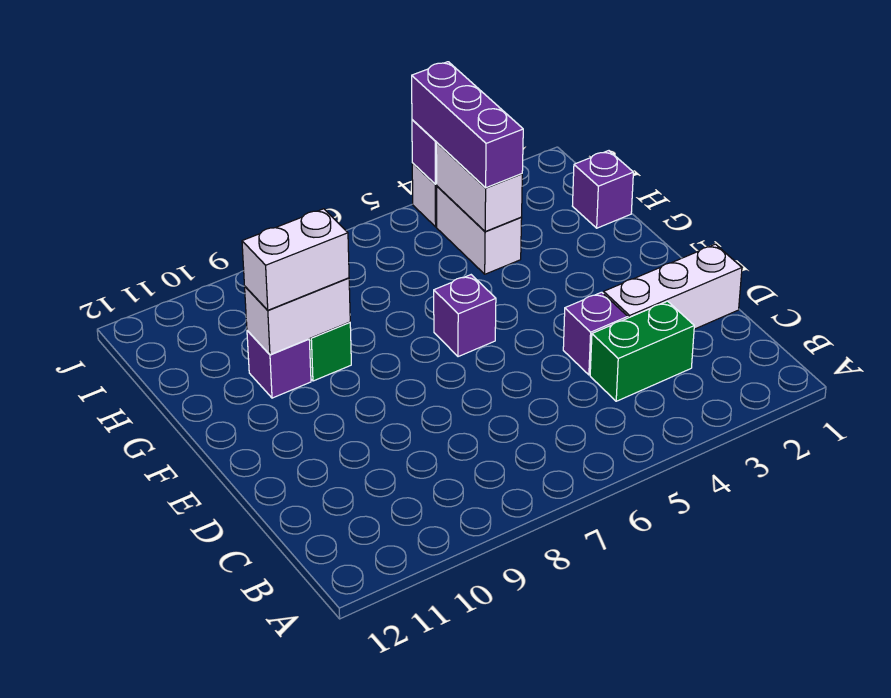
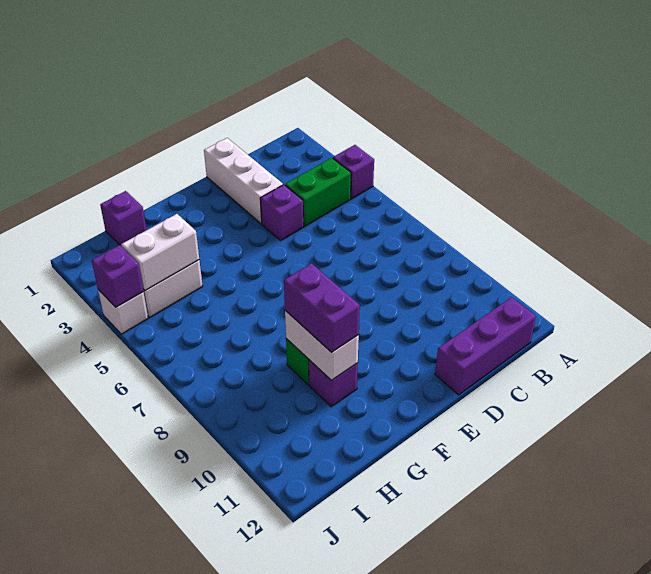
green 1x2 brick [590,301,694,401] -> green 1x2 brick turned to [285,158,351,226]
purple 1x1 brick [434,275,496,357] -> purple 1x1 brick moved to [333,145,374,199]
white 1x2 brick [242,209,349,310] -> purple 1x2 brick [284,263,360,352]
purple 1x3 brick [412,62,523,188] -> purple 1x3 brick moved to [435,297,536,395]

